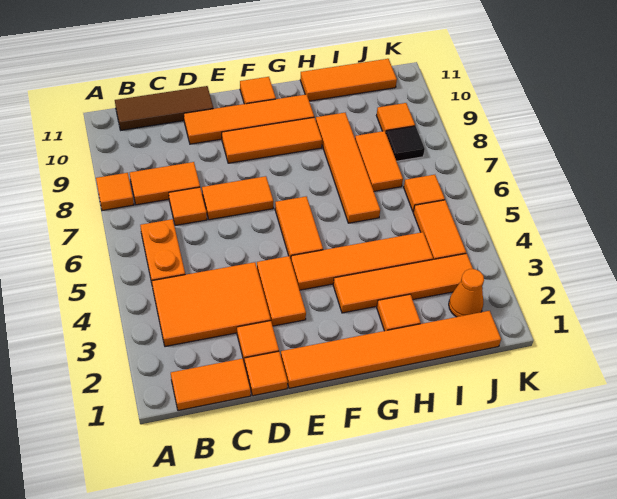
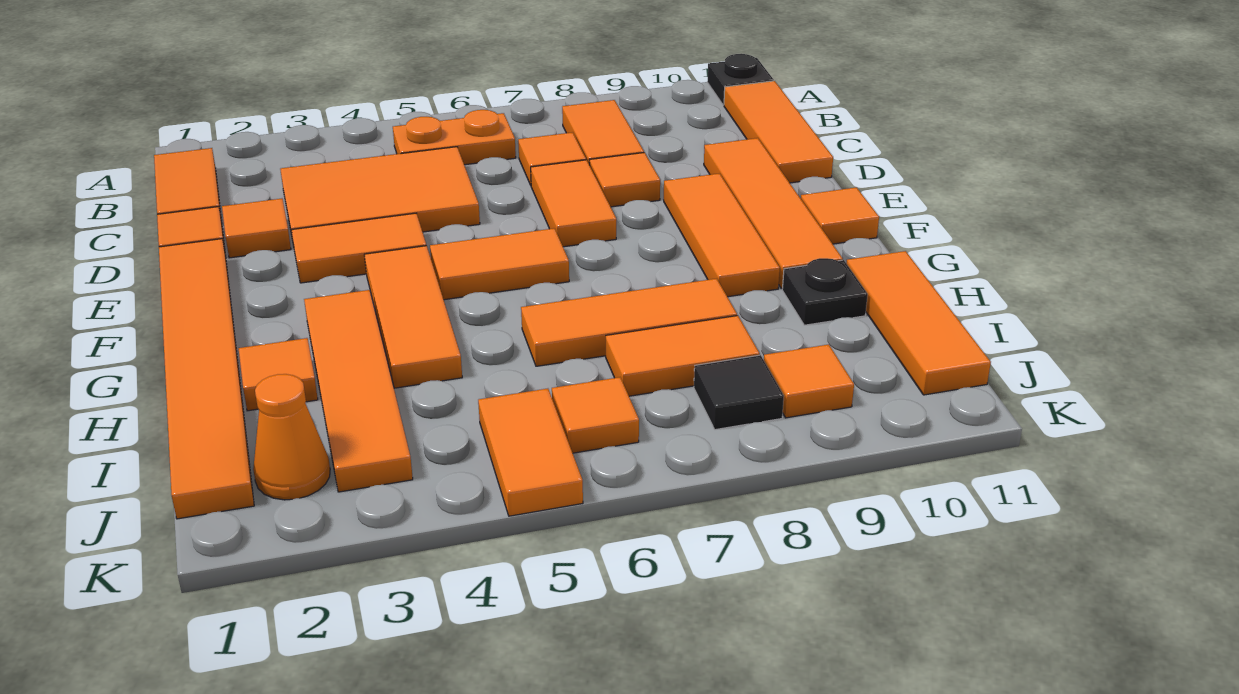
orange 1x1 tile [96,173,134,211] -> orange 1x1 tile moved to [590,152,660,207]
none -> black 1x1 plate [707,54,774,105]
orange 2x3 tile [152,262,271,347] -> orange 2x3 tile turned to [280,147,480,246]
brown 1x3 tile [115,86,213,130] -> orange 1x3 tile [724,81,833,183]
orange 1x4 tile [291,232,433,290] -> orange 1x3 tile [364,246,462,388]
orange 1x4 tile [316,113,380,223] -> orange 1x3 tile [521,279,737,366]
none -> black 1x1 plate [782,258,868,325]
orange 1x2 tile [413,200,466,260] -> orange 1x2 tile turned to [478,389,583,516]

